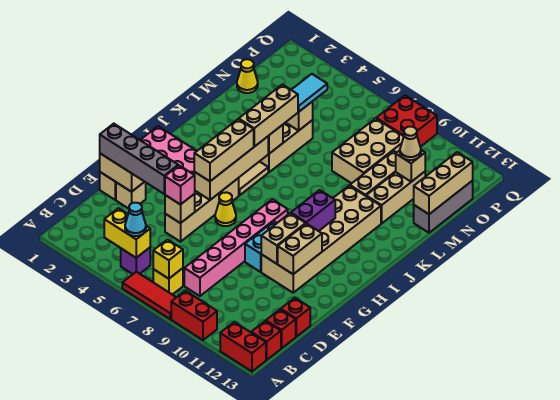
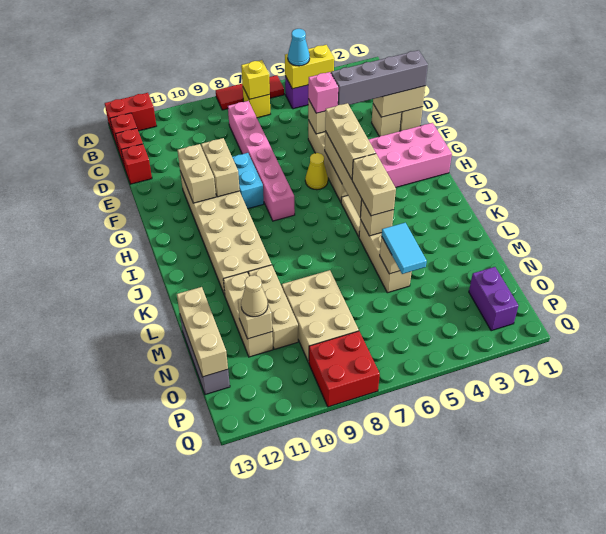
red 1x2 brick [171,291,217,340] -> none
purple 1x2 brick [291,190,335,231] -> purple 1x2 brick moved to [469,267,518,331]
tan 1x3 brick [239,84,298,147] -> tan 1x2 brick [352,154,396,216]
yellow 1x1 cone [237,59,258,93] -> none

